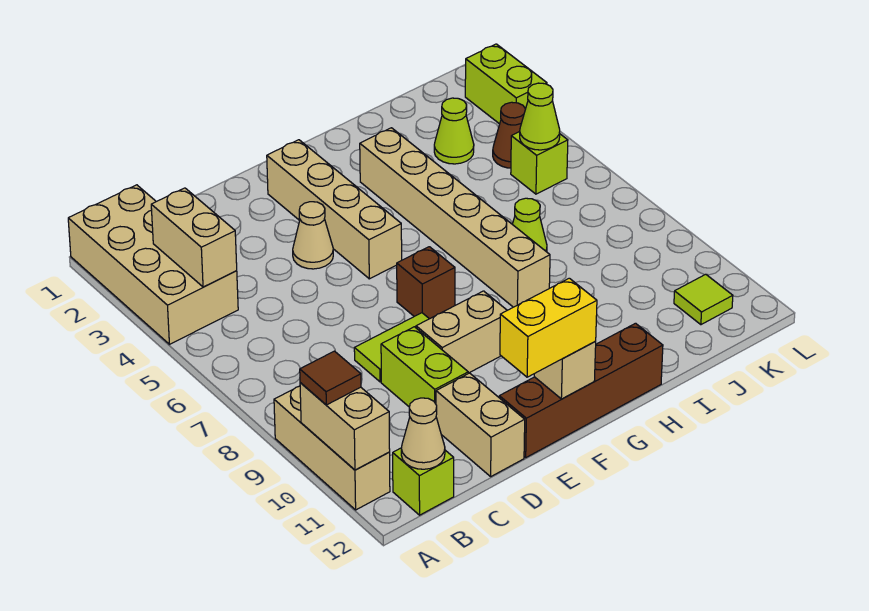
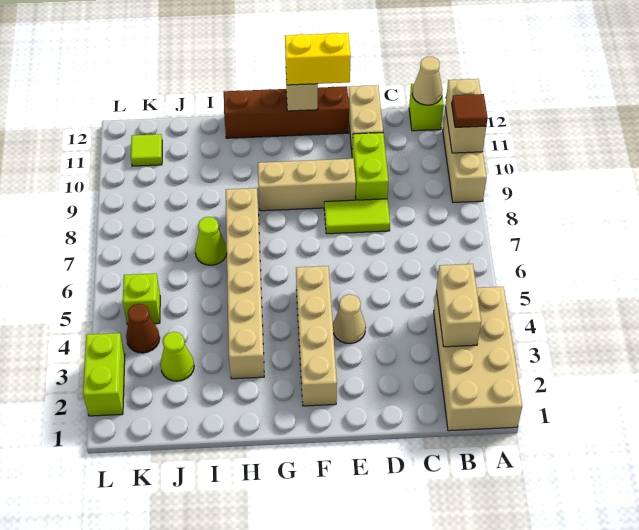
tan 1x2 brick [416,291,507,373] -> tan 1x3 brick [258,159,356,211]
brown 1x1 brick [397,247,455,319] -> none
lime 1x1 cone [520,83,560,150] -> none

